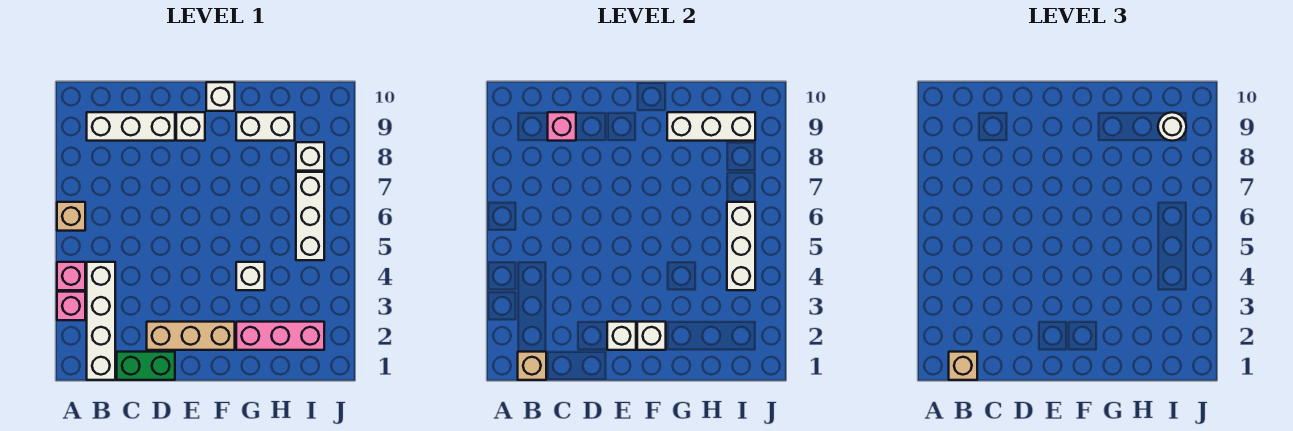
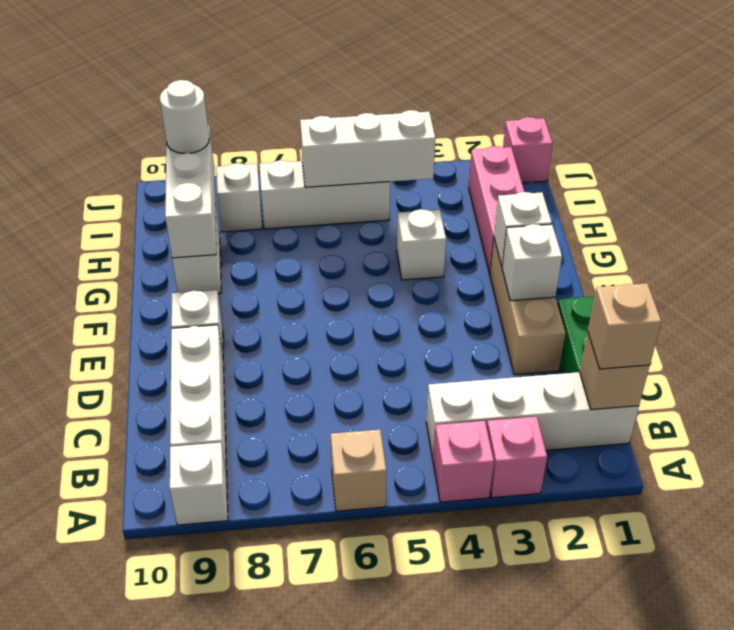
pink 1x1 brick [548,112,576,141] -> pink 1x1 brick moved to [503,117,553,183]
white 1x1 brick [206,82,235,111] -> white 1x1 brick moved to [170,443,228,525]

